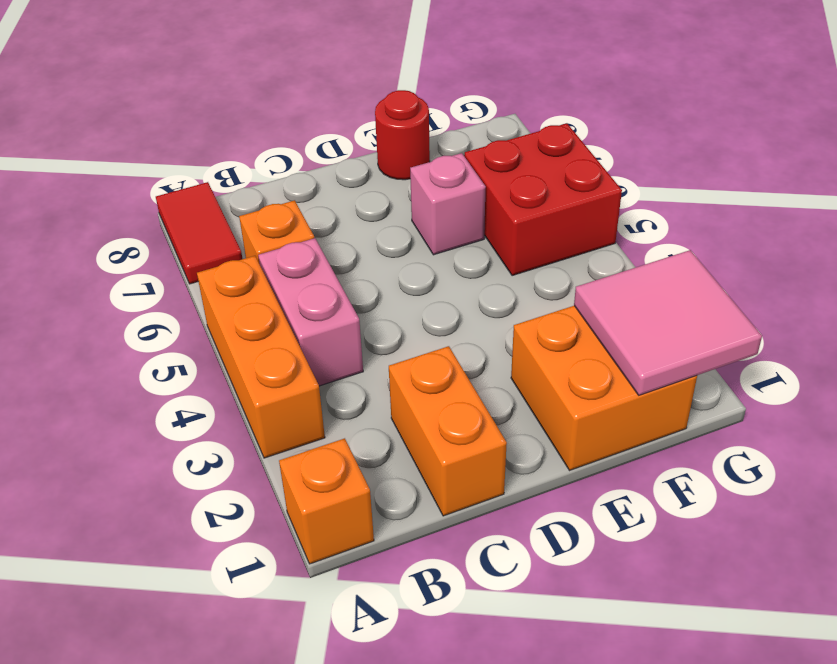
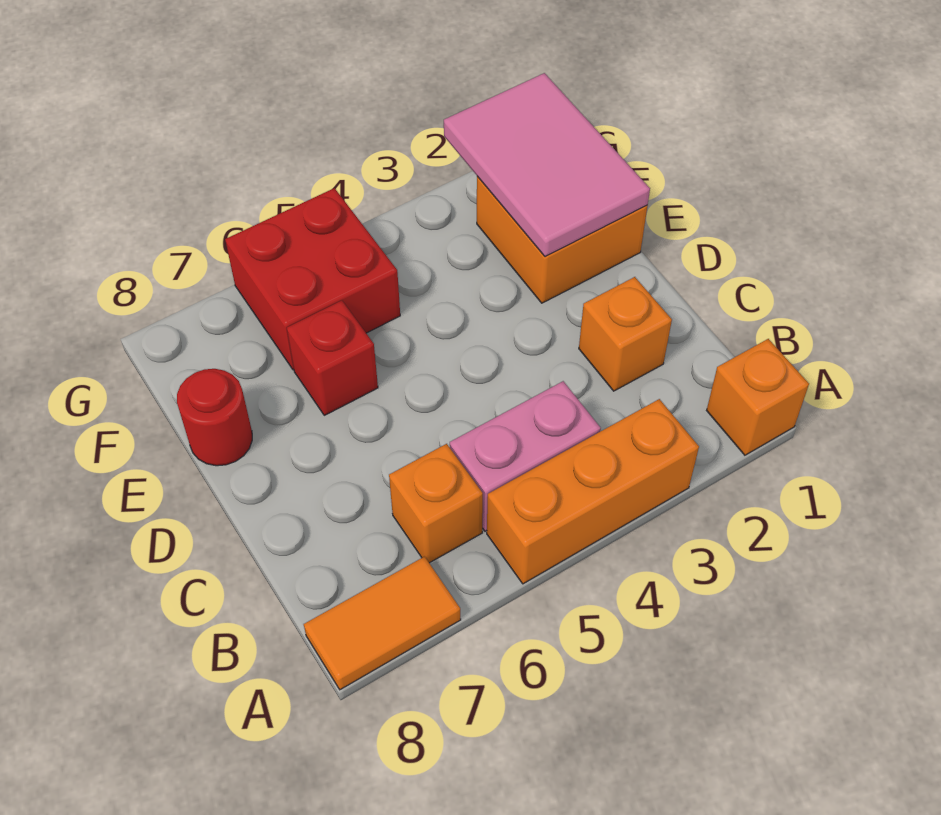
red 1x2 tile [156,182,242,284] -> orange 1x2 tile [304,557,461,690]
orange 1x2 brick [389,346,507,516] -> orange 1x1 brick [579,277,672,391]
pink 1x1 brick [410,153,486,255] -> red 1x1 brick [287,300,378,415]
pink 2x2 tile [574,250,762,395] -> pink 2x3 tile [444,73,650,257]

